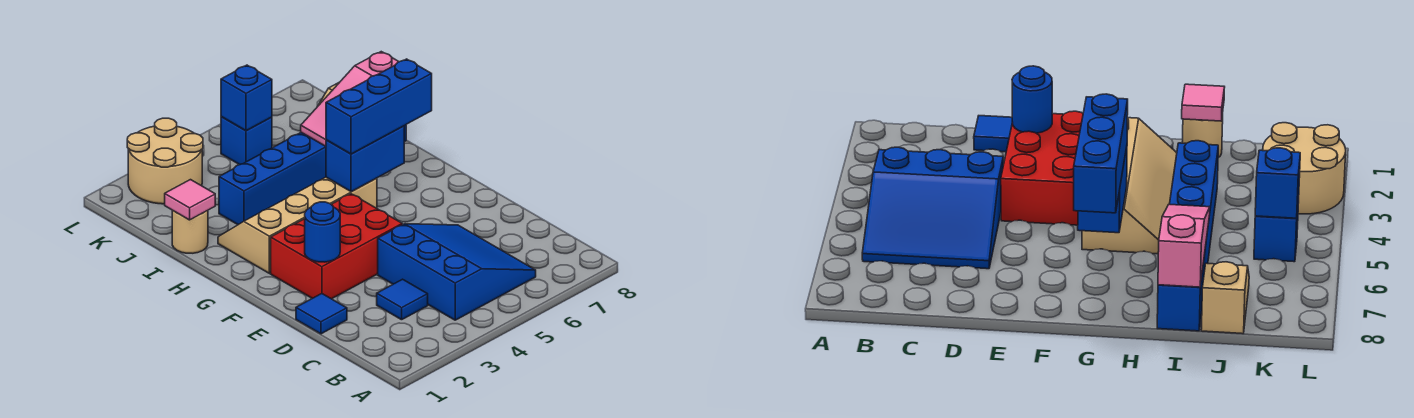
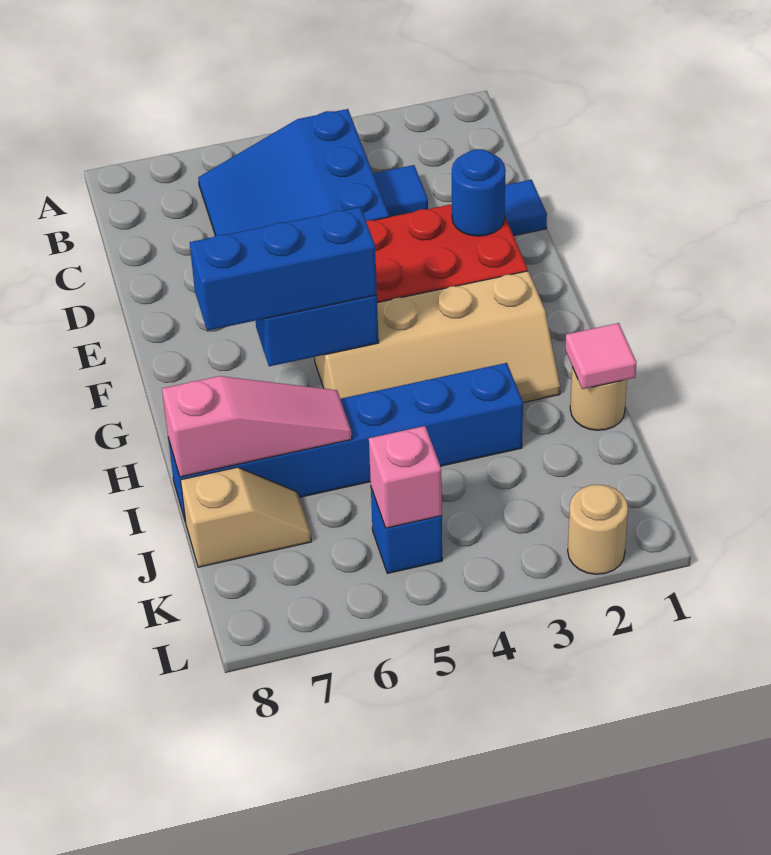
tan 2x2 round brick [127,118,203,204] -> tan 1x1 round brick [568,485,628,574]
blue 1x1 brick [221,65,272,131] -> pink 1x1 brick [369,426,442,528]

